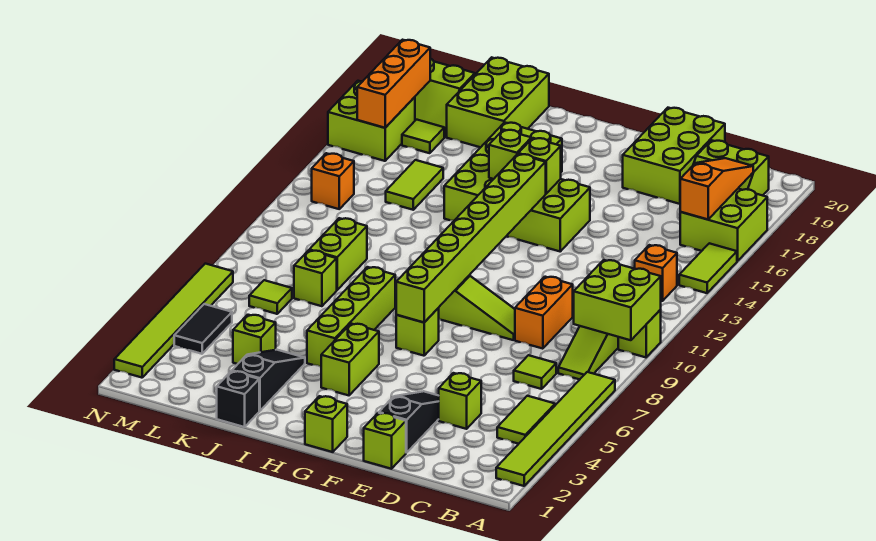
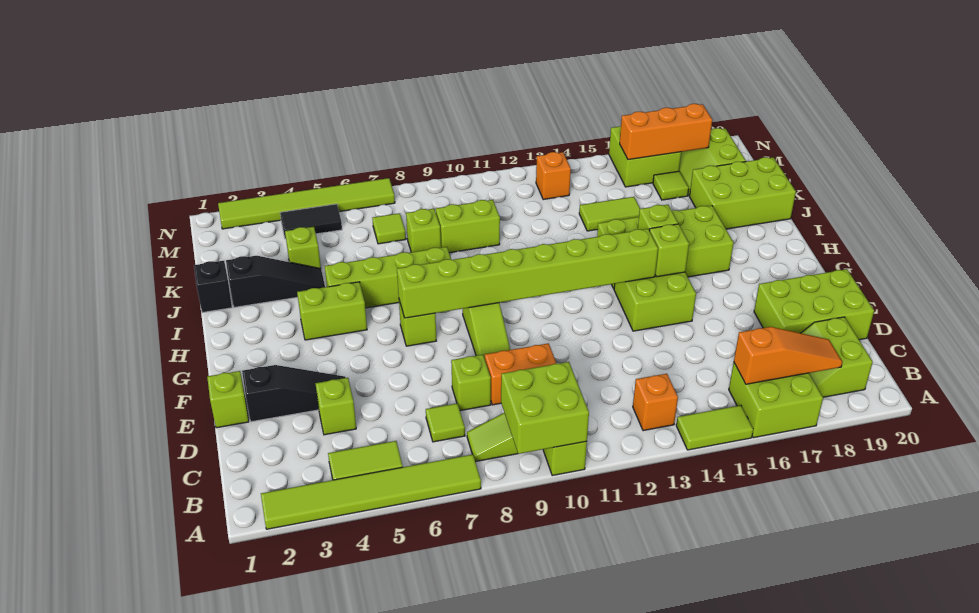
lime 1x1 brick [305,396,347,452] -> lime 1x1 brick moved to [451,355,491,411]

